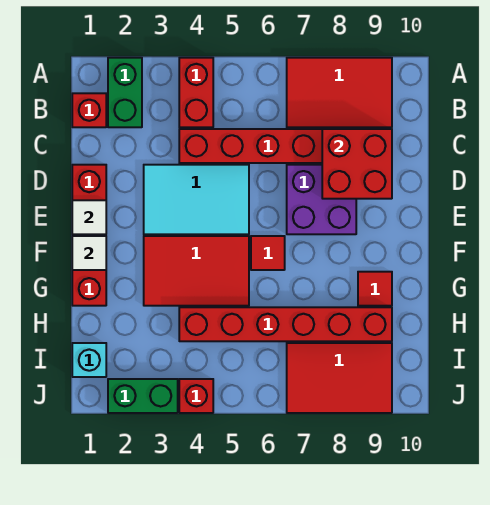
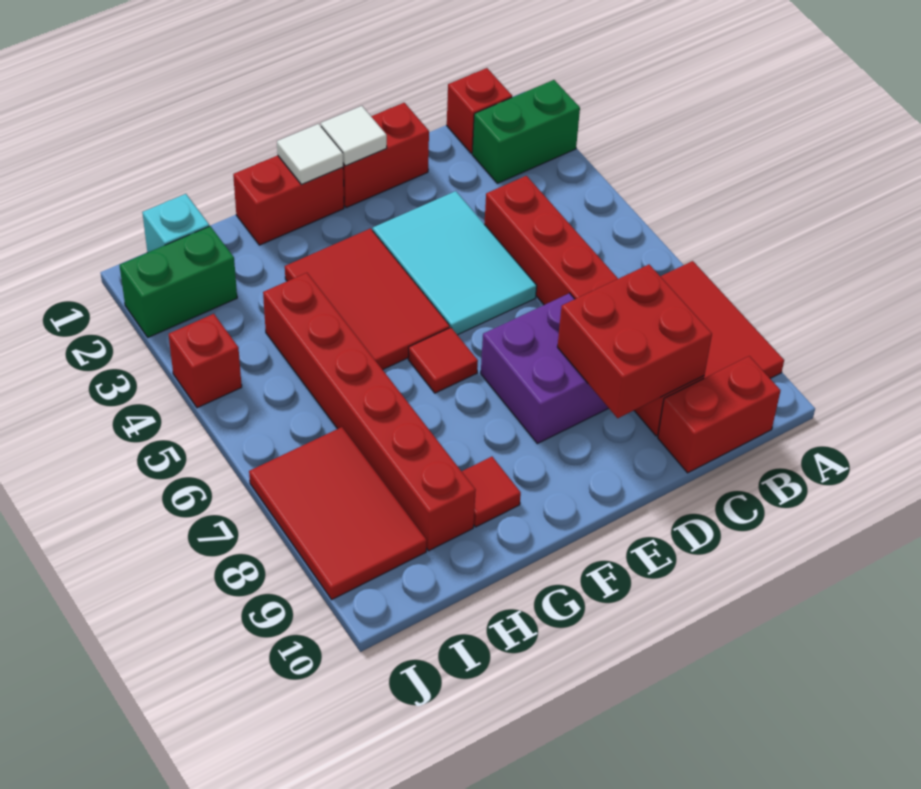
red 1x2 brick [179,58,213,127] -> red 1x2 brick moved to [658,356,781,473]
green 1x2 brick [108,379,178,413] -> green 1x2 brick turned to [120,226,237,337]

